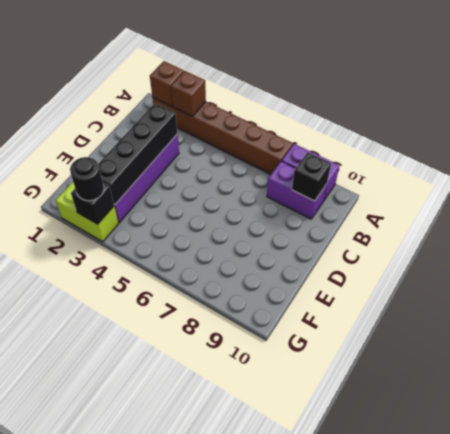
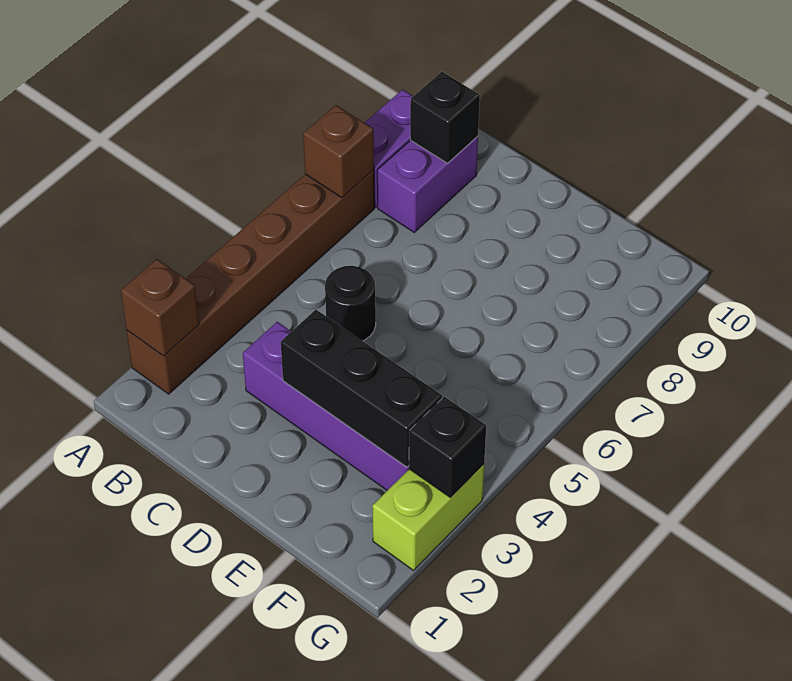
brown 1x1 brick [171,71,206,116] -> brown 1x1 brick moved to [303,105,374,198]
black 1x4 brick [98,103,177,204] -> black 1x3 brick [281,310,442,467]
black 1x1 round brick [70,157,104,201] -> black 1x1 round brick moved to [325,266,376,341]

